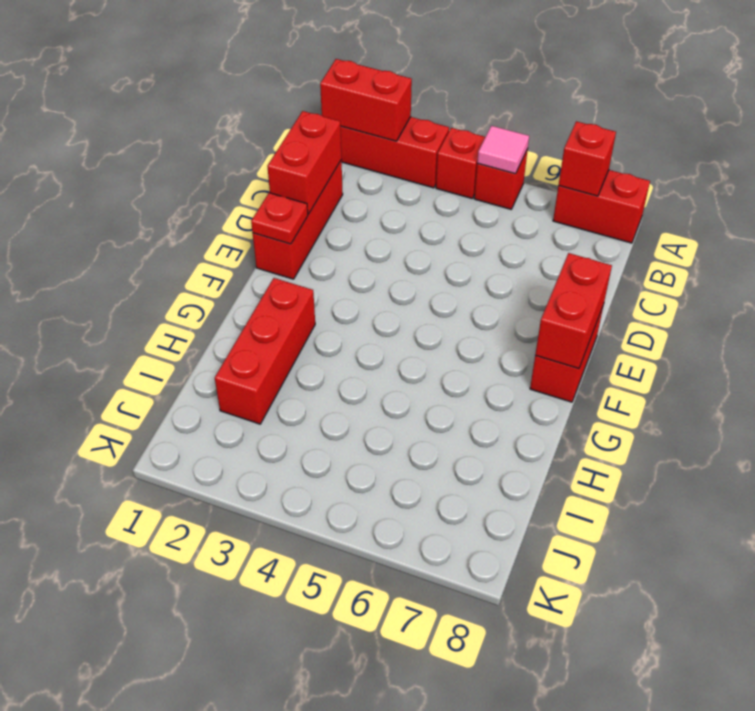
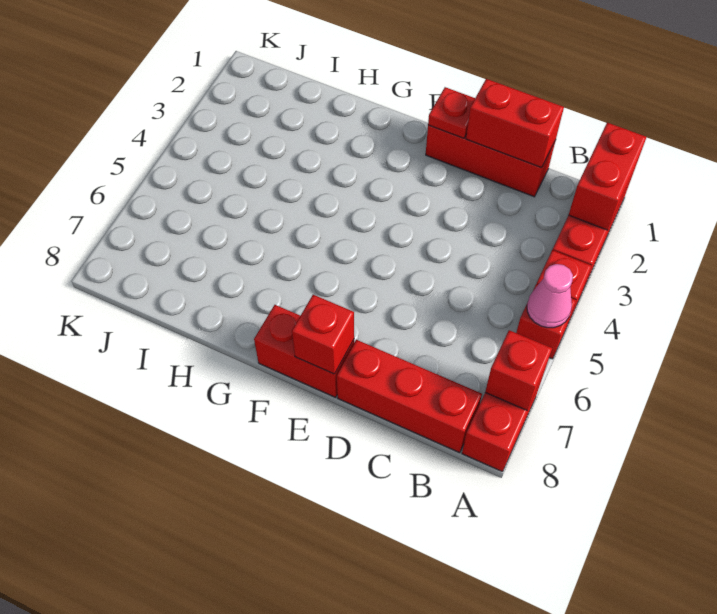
pink 1x1 tile [477,126,529,174] -> pink 1x1 cone [527,264,573,328]
red 1x2 brick [535,253,612,369] -> red 1x1 brick [292,295,354,374]
red 1x3 brick [215,278,315,424] -> red 1x3 brick moved to [337,340,482,453]

